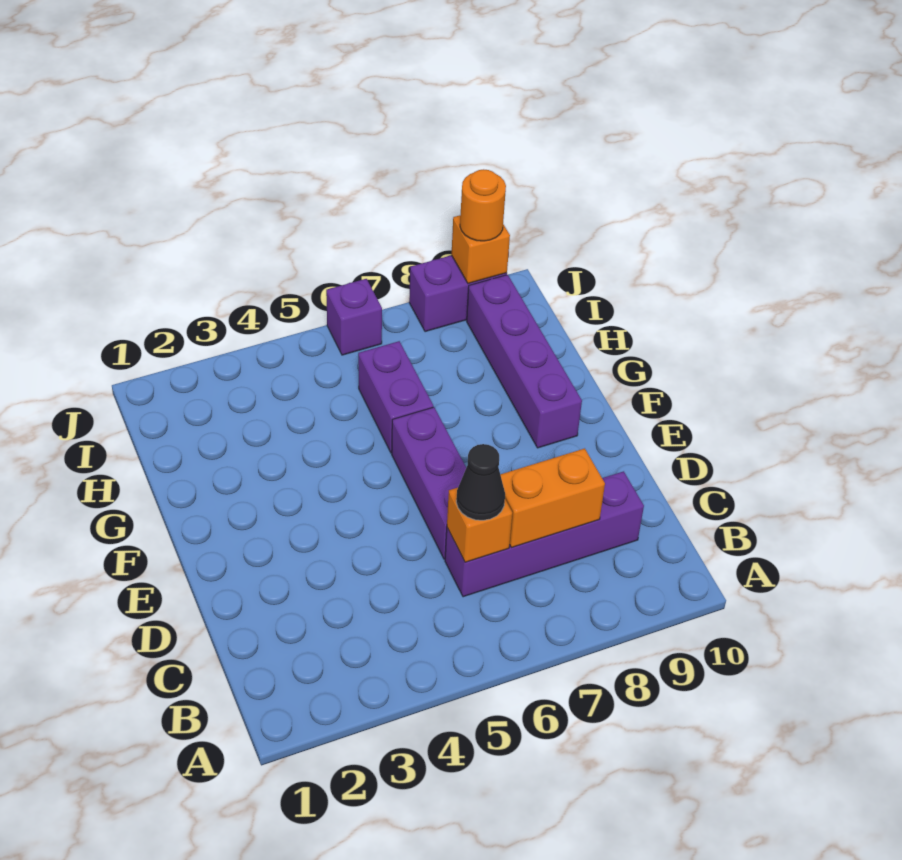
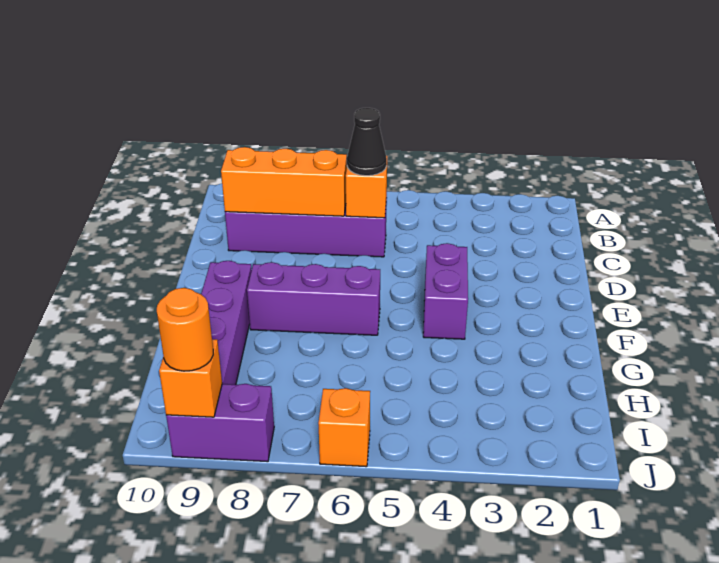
orange 1x2 brick [500,448,605,548] -> orange 1x3 brick [221,147,347,216]
purple 1x3 brick [392,407,466,559] -> purple 1x3 brick turned to [247,262,380,335]
purple 1x2 brick [358,341,433,453] -> purple 1x2 brick moved to [423,243,468,339]
purple 1x1 brick [326,279,382,355] -> orange 1x1 brick [318,388,370,467]

